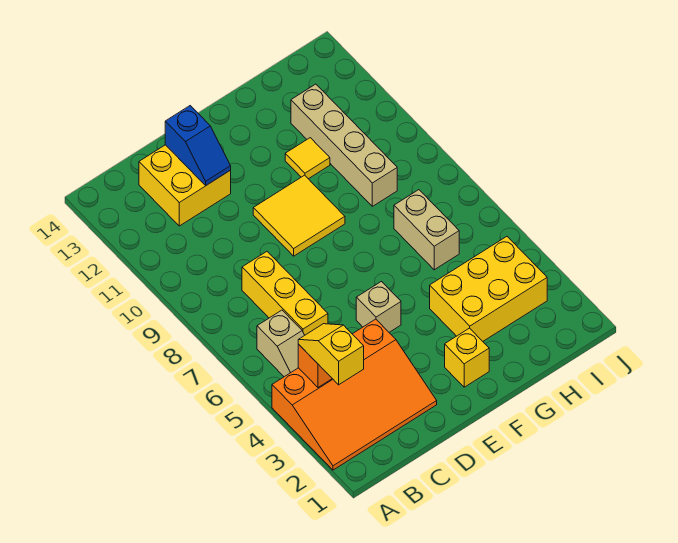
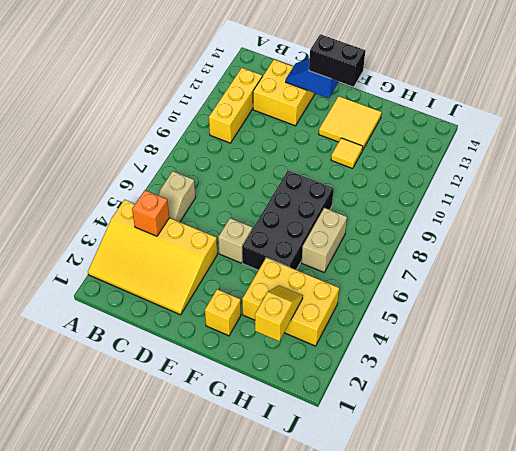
orange 3x4 slope [272,319,437,470] -> yellow 3x4 slope [88,200,217,315]
yellow 1x2 slope [298,324,364,385] -> yellow 1x2 slope moved to [255,286,303,341]
yellow 1x3 brick [242,252,328,335] -> yellow 1x3 brick moved to [209,68,262,143]
blue 1x2 slope [165,106,231,185] -> blue 1x2 slope turned to [286,58,339,98]
yellow 2x2 tile [253,175,345,256] -> yellow 2x2 tile moved to [319,96,382,151]
none -> black 1x2 brick [309,34,365,87]
none -> black 2x4 brick [242,171,334,270]
tan 1x4 brick [291,84,397,206] -> none

